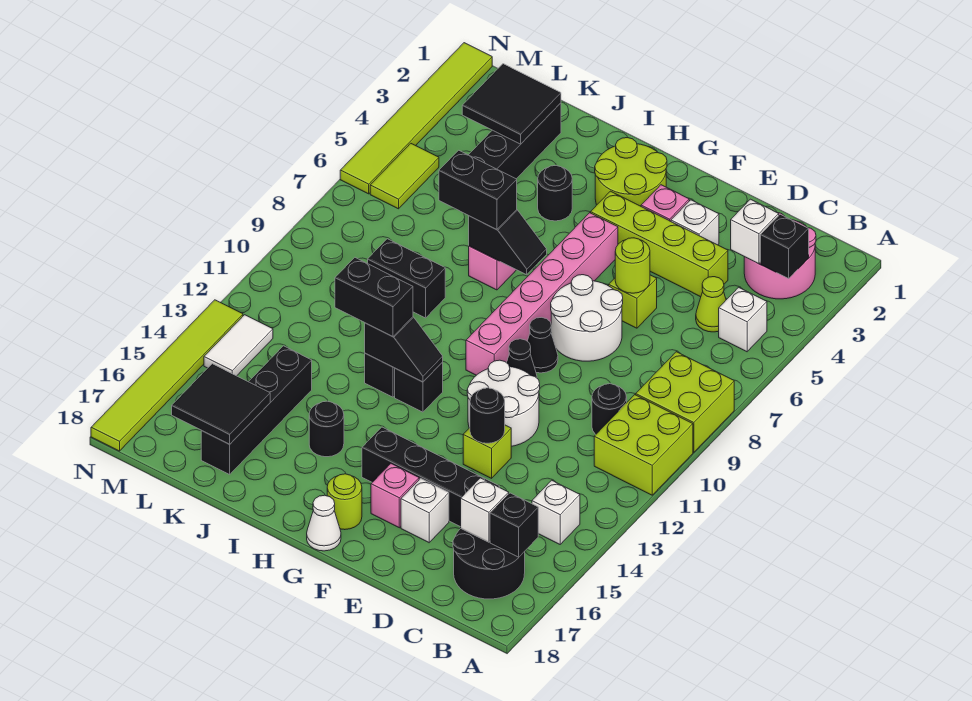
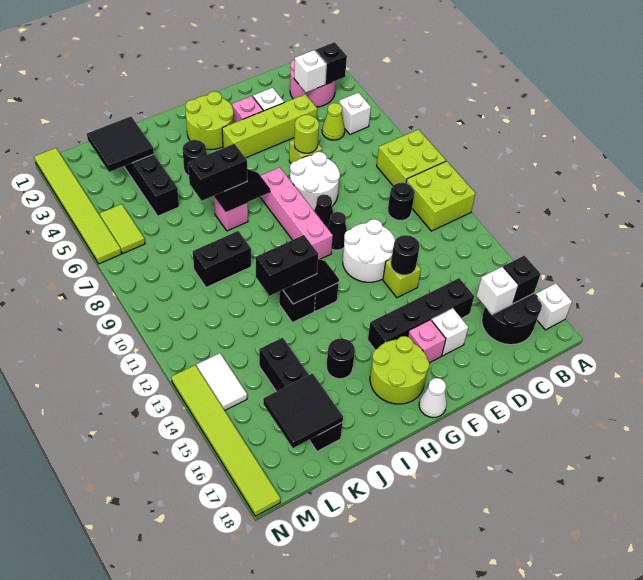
white 1x1 brick [532,480,580,544] -> white 1x1 brick moved to [536,283,572,330]
pink 1x6 brick [466,213,618,375] -> pink 1x4 brick [260,167,333,259]
lime 1x1 round brick [327,474,362,530] -> lime 2x2 round brick [370,336,429,404]

